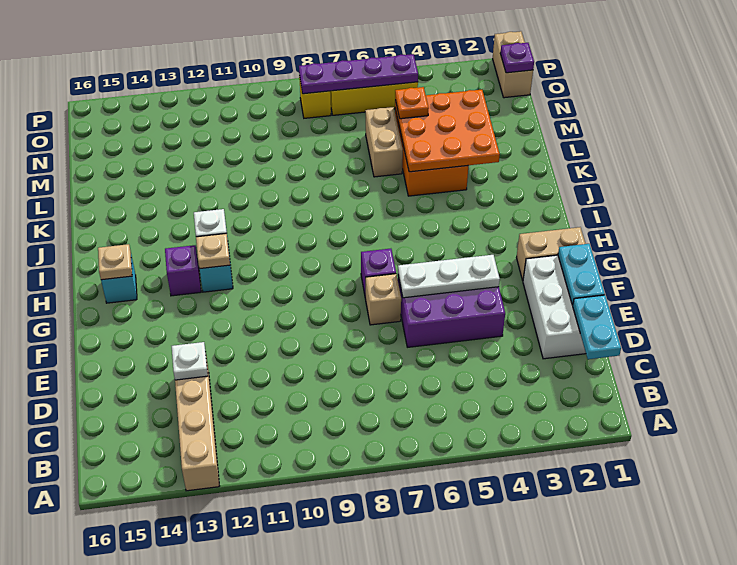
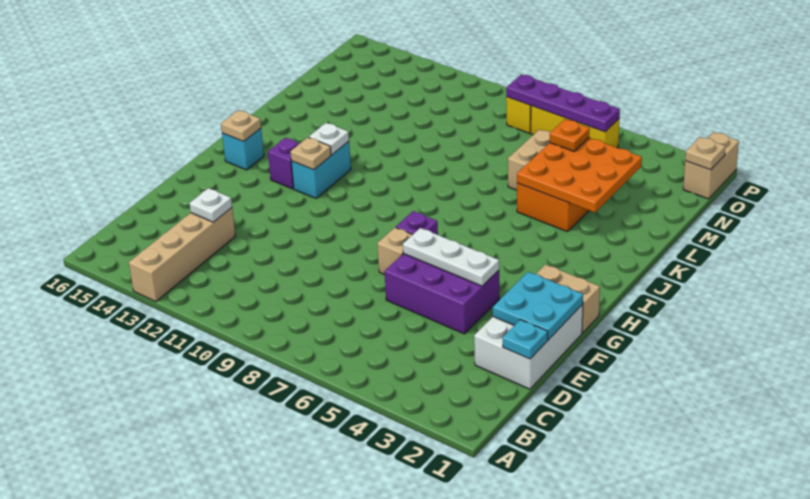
cyan 1x2 plate [573,295,621,359] -> cyan 1x1 plate [503,319,548,359]
cyan 1x2 plate [558,244,605,305] -> cyan 2x2 plate [493,272,583,340]
purple 1x1 plate [500,43,534,73] -> tan 1x1 plate [685,137,725,170]

